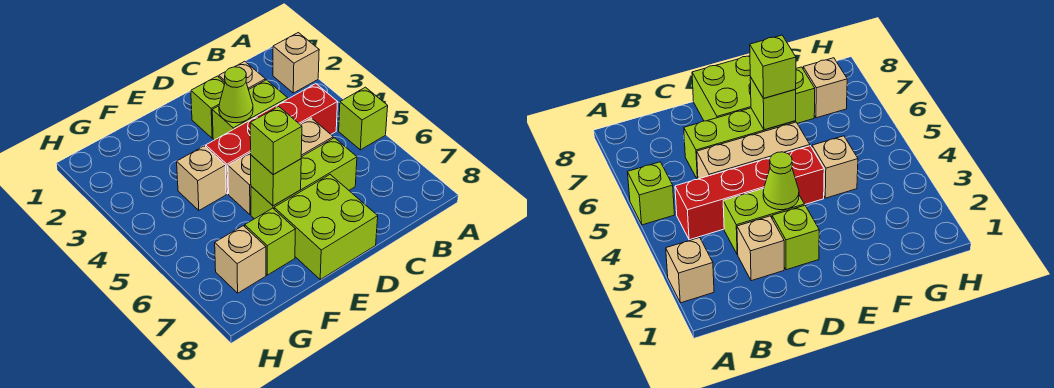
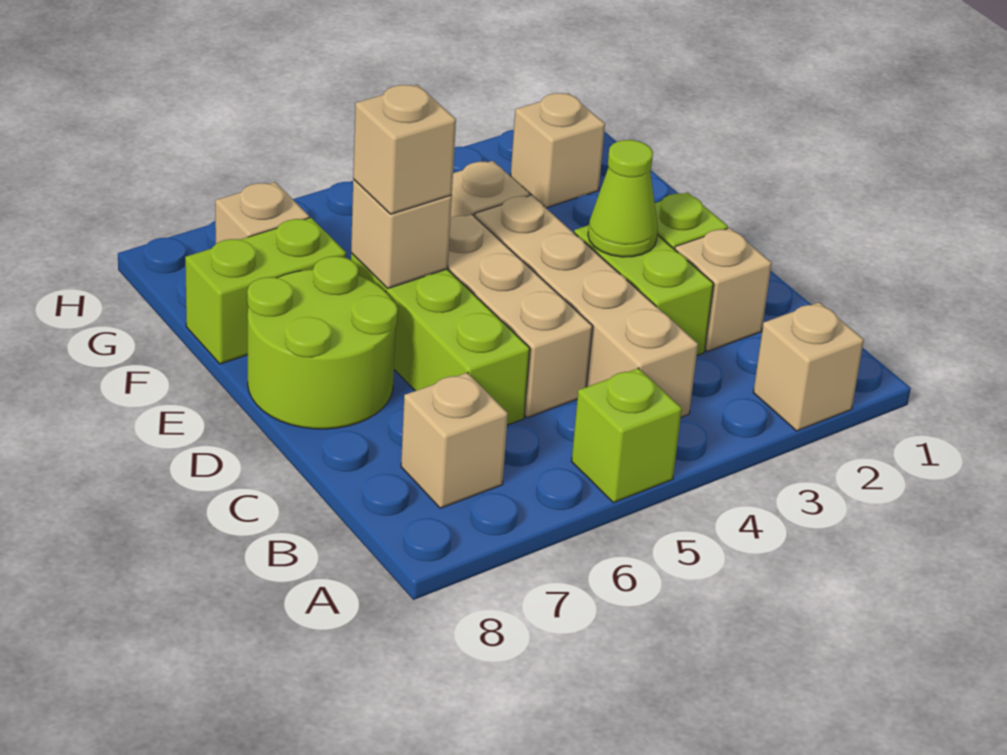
red 1x4 brick [206,84,338,194] -> tan 1x4 brick [475,195,698,417]
none -> tan 1x1 brick [401,373,508,508]
lime 2x2 brick [274,175,378,279] -> lime 2x2 round brick [247,256,398,429]
lime 1x1 brick [251,155,301,206] -> tan 1x1 brick [351,180,452,288]
lime 1x1 brick [250,107,302,175] -> tan 1x1 brick [353,85,456,214]
lime 1x1 brick [245,208,295,275] -> lime 1x2 brick [185,218,346,364]
none -> tan 1x1 brick [511,93,605,208]

